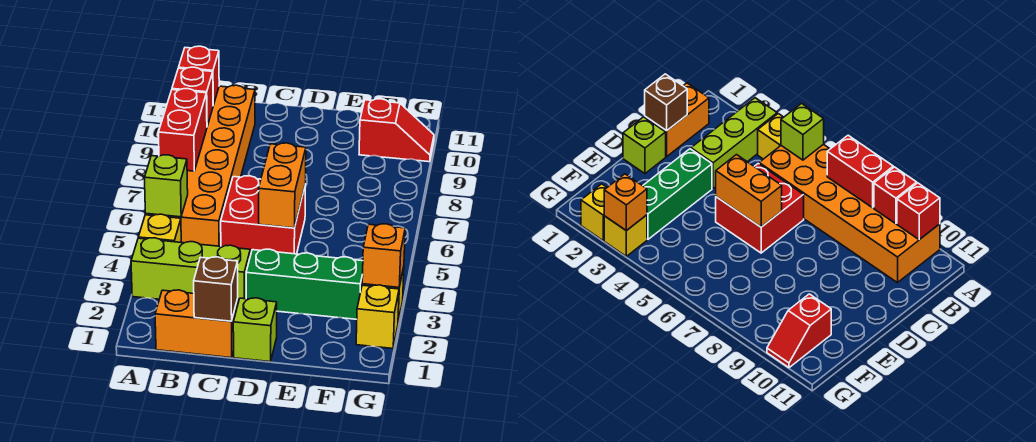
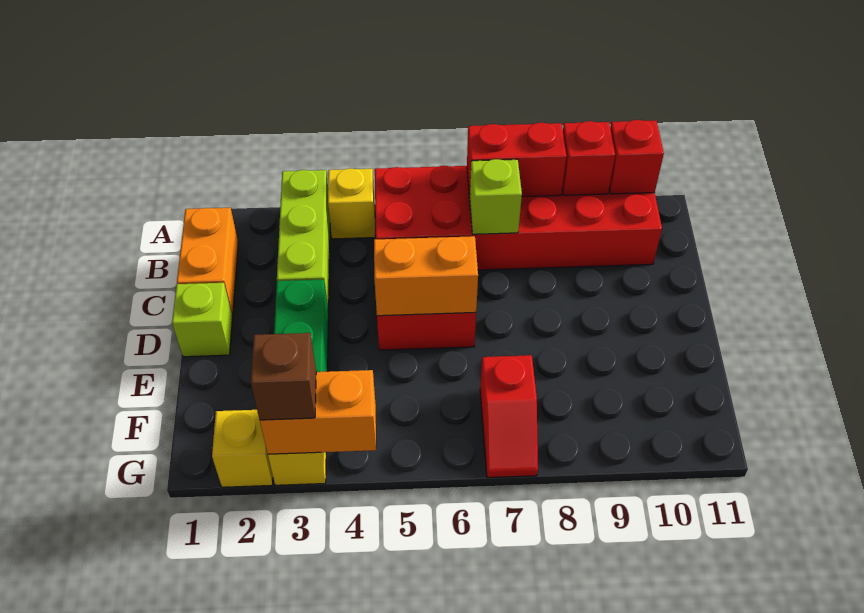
orange 2x6 brick [146,85,255,246] -> red 2x6 brick [375,166,662,270]
lime 1x1 brick [145,155,188,217] -> lime 1x1 brick moved to [470,159,522,234]
brown 1x1 brick [194,257,238,321] -> brown 1x1 brick moved to [251,333,316,420]
red 1x2 slope [359,99,434,162] -> red 1x2 slope moved to [480,355,538,478]
orange 1x1 brick [362,224,405,287] -> orange 1x2 brick [260,370,376,454]

